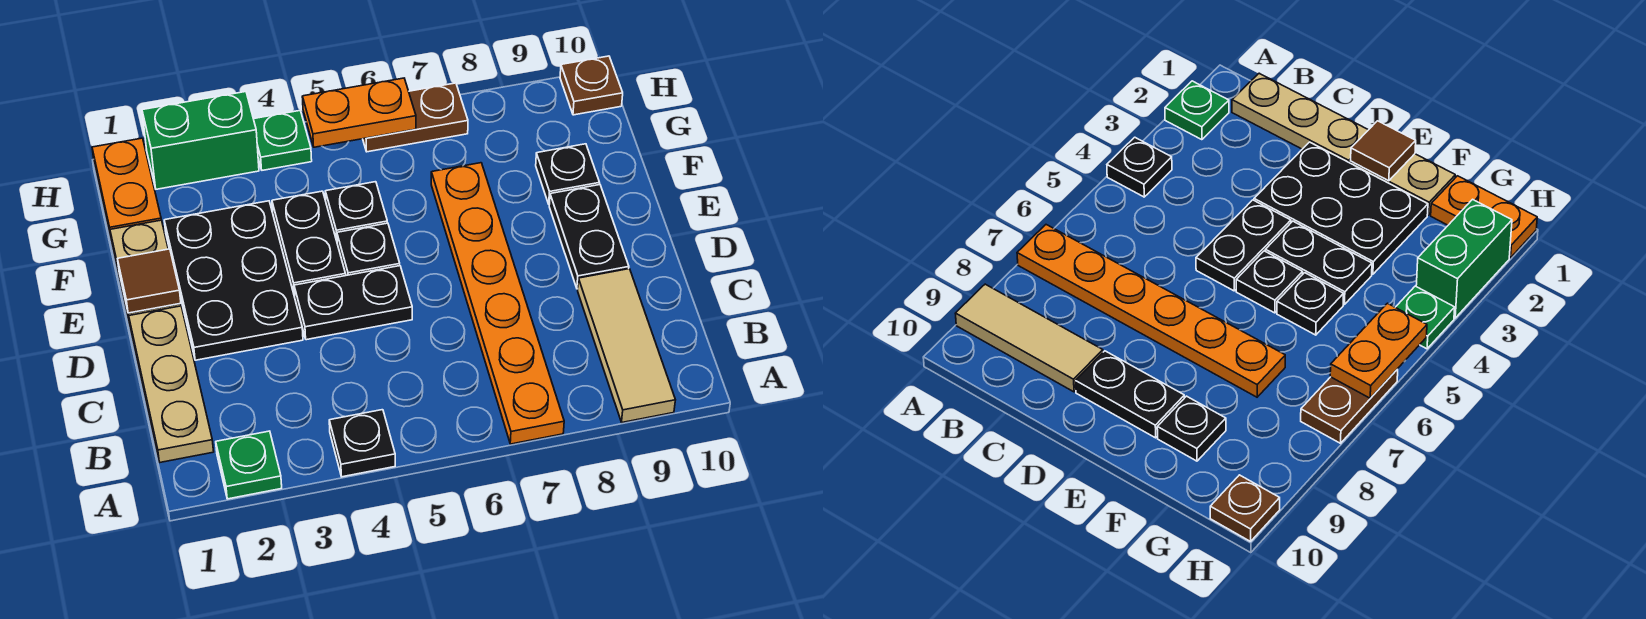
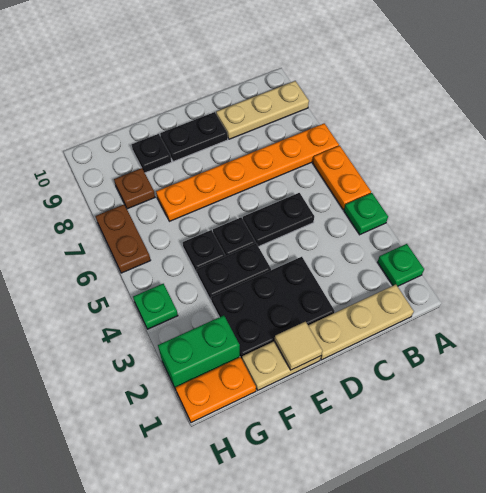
black 1x1 plate [329,410,395,477] -> green 1x1 plate [344,193,388,235]
tan 1x3 tile [578,269,675,422] -> tan 1x3 plate [216,81,309,139]
black 1x2 plate [294,266,412,340] -> black 1x2 plate turned to [243,193,314,247]
brown 1x1 tile [118,249,181,313] -> tan 1x1 tile [274,322,322,370]
green 1x2 brick [142,92,259,189] -> green 1x2 brick turned to [158,315,240,390]
orange 1x2 plate [302,78,416,147] -> orange 1x2 plate moved to [313,146,371,210]
brown 1x1 plate [560,56,623,115] -> brown 1x1 plate moved to [114,168,155,209]

